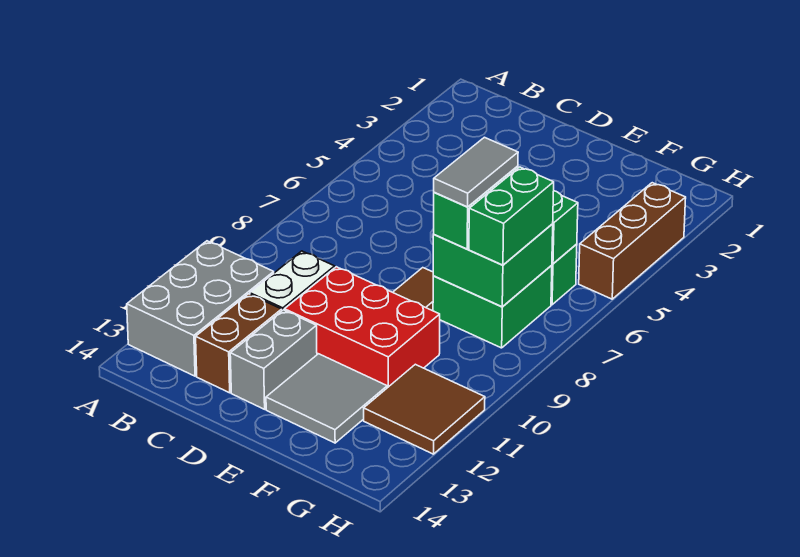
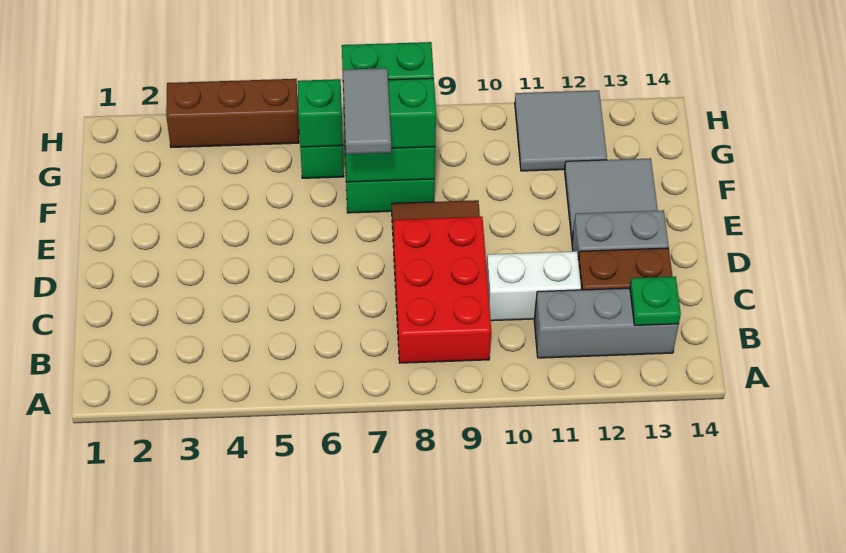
grey 2x3 brick [127,241,274,376] -> grey 1x3 brick [534,288,679,358]
none -> green 1x1 plate [630,277,681,325]
red 2x3 brick [285,267,440,388] -> red 2x3 brick moved to [393,217,491,363]
grey 1x2 tile [434,137,518,207] -> grey 1x2 tile turned to [343,68,392,154]
brown 2x2 tile [364,364,485,454] -> grey 2x2 tile [515,90,607,171]

